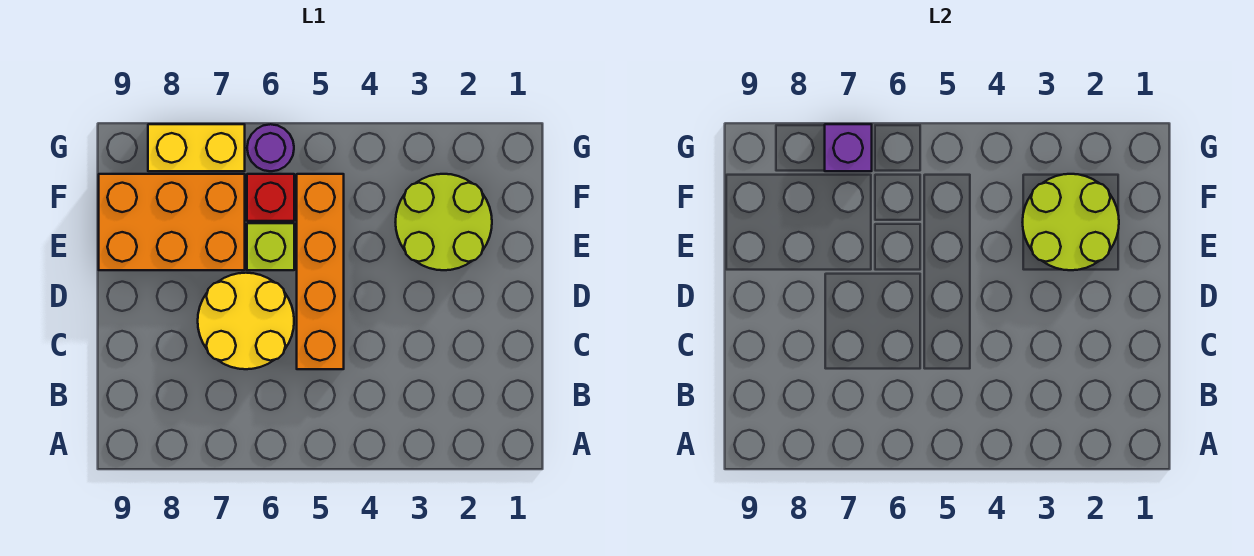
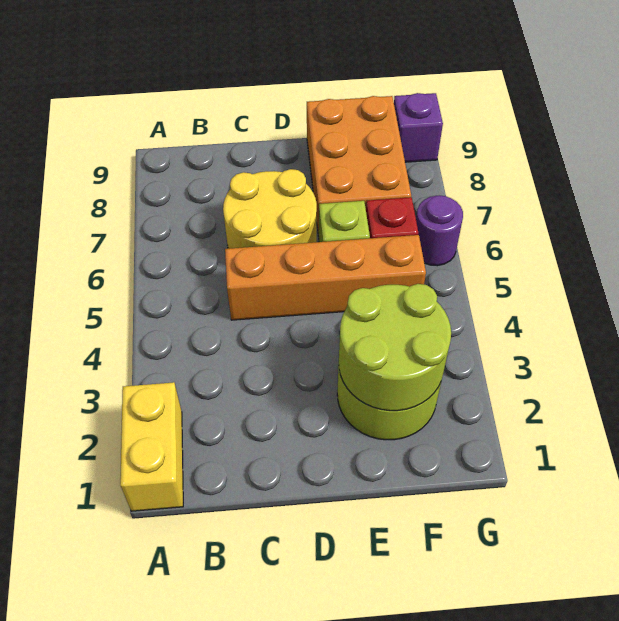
yellow 1x2 brick [148,124,245,171] -> yellow 1x2 brick moved to [120,382,183,511]
purple 1x1 brick [825,124,872,171] -> purple 1x1 brick moved to [394,93,443,162]

